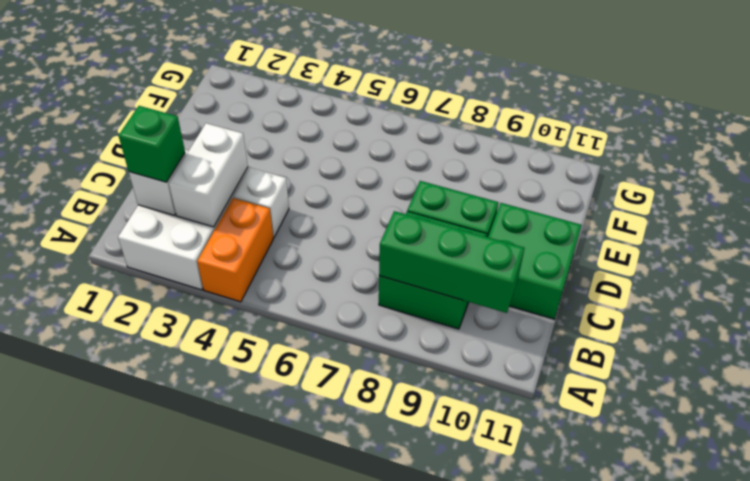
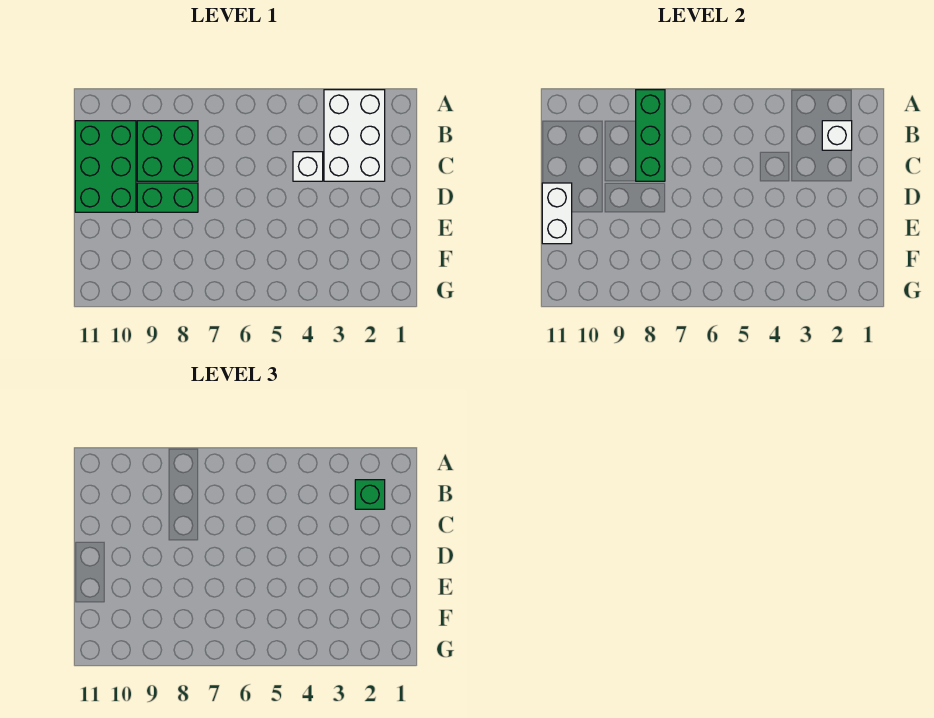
orange 1x2 brick [197,198,274,302] -> none
white 1x2 brick [169,123,248,227] -> white 1x2 brick moved to [542,183,572,244]
green 1x3 brick [379,211,524,313] -> green 1x3 brick turned to [636,90,665,181]
green 2x2 brick [488,203,582,319] -> green 2x3 brick [75,121,136,212]

